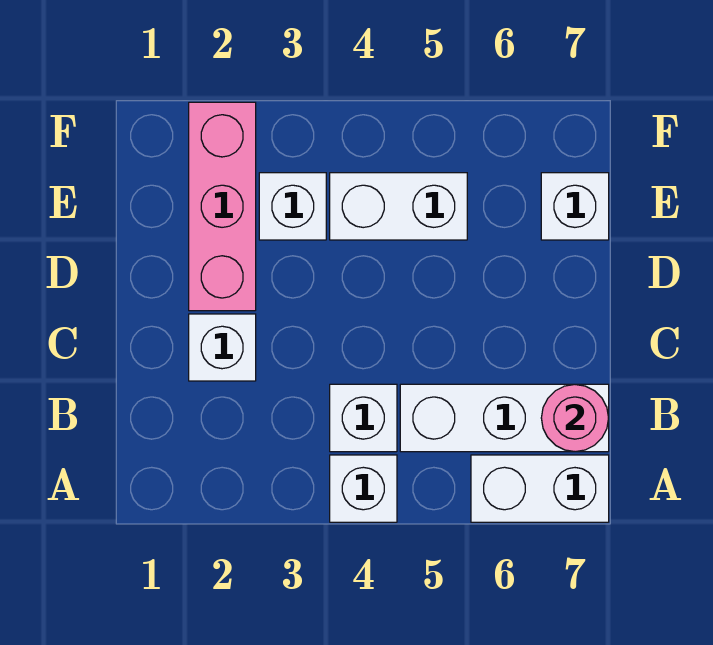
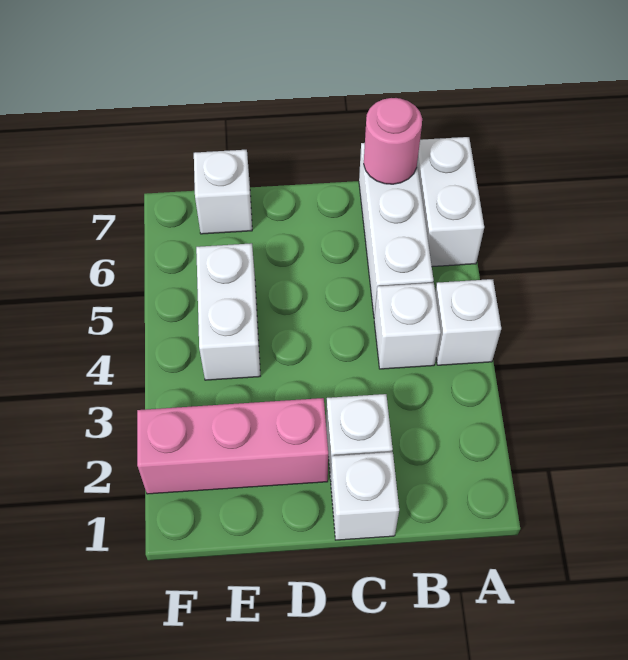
white 1x1 brick [259,173,326,240] -> white 1x1 brick moved to [331,452,399,540]

